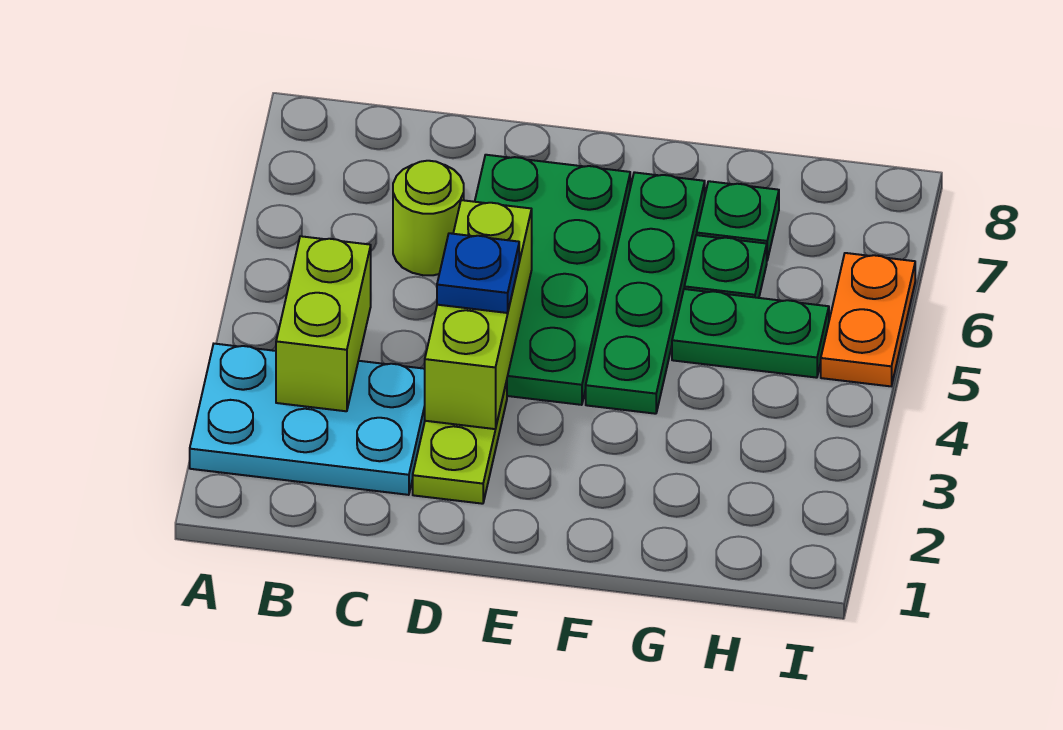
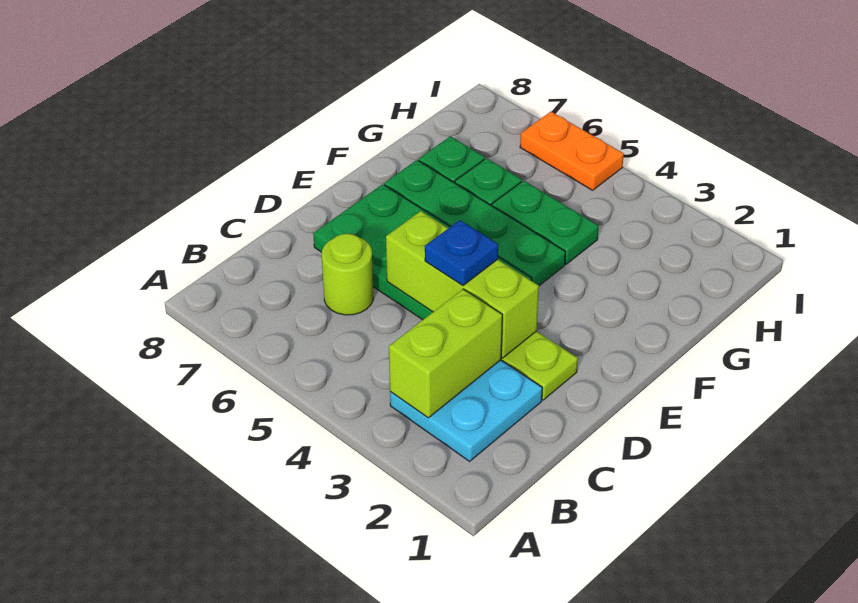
cyan 2x3 plate [190,344,425,495] -> cyan 2x2 plate [390,360,542,461]
lime 1x2 brick [276,236,371,411] -> lime 1x2 brick turned to [389,289,502,418]
green 1x2 plate [672,289,829,378] -> green 1x2 plate turned to [492,180,599,264]

